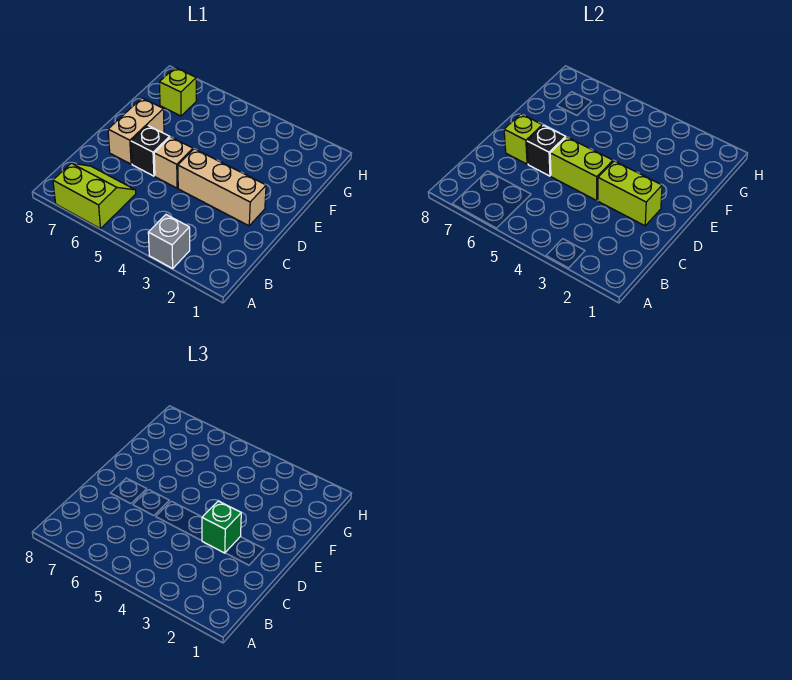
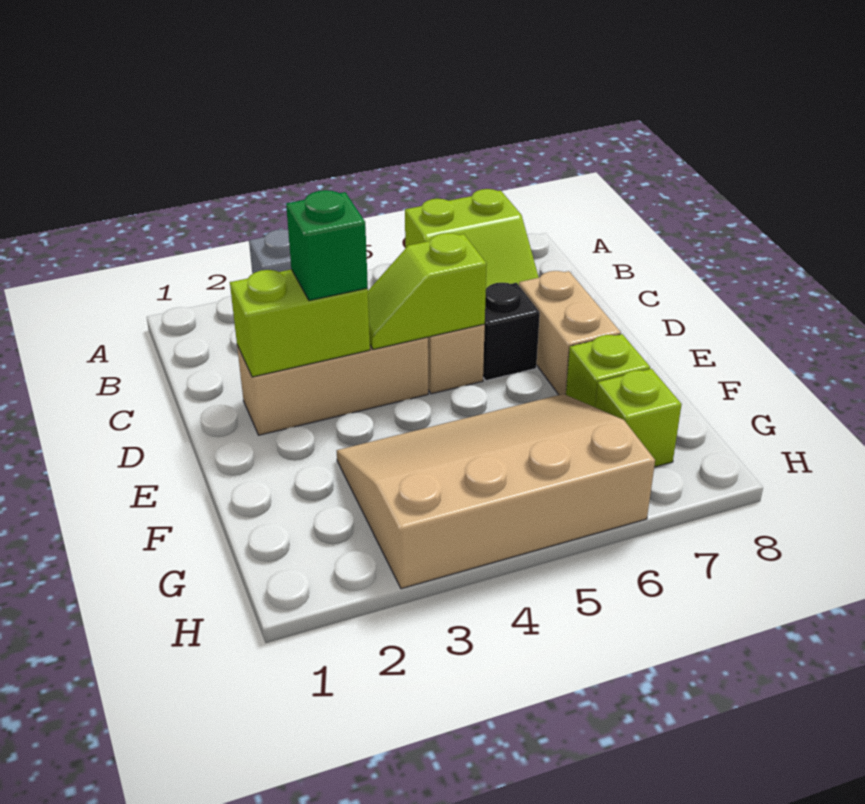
lime 1x2 brick [550,137,613,200] -> lime 1x2 slope [368,233,487,349]
black 1x1 brick [527,125,566,176] -> none
lime 1x1 brick [504,114,542,164] -> lime 1x1 brick moved to [566,334,650,407]
none -> tan 3x4 slope [337,394,655,589]

